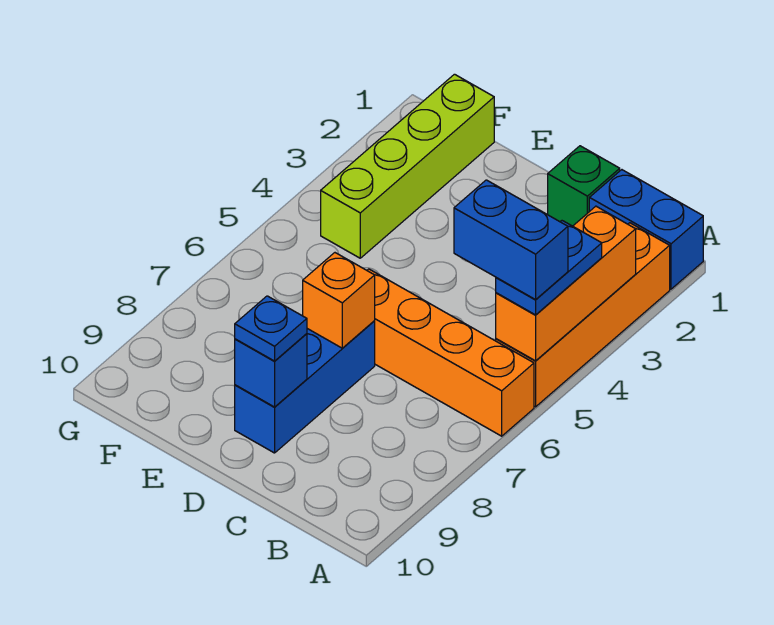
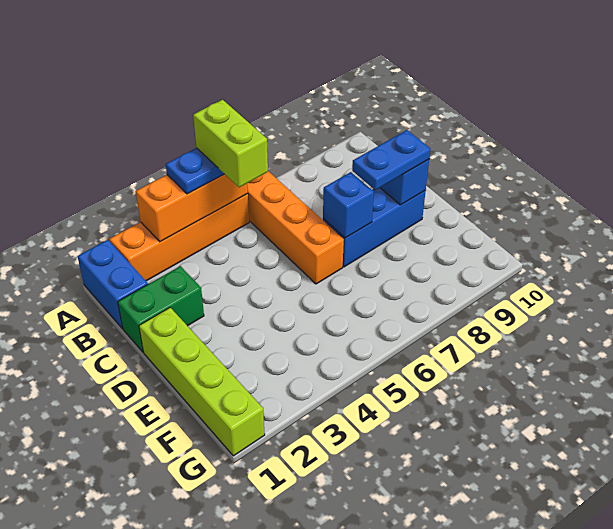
blue 1x2 brick [454,180,568,300] -> lime 1x2 brick [193,100,268,188]
green 1x1 brick [548,146,620,226] -> green 1x2 brick [118,266,204,352]
orange 1x1 brick [303,253,375,348] -> blue 1x1 brick [323,172,374,238]
blue 1x1 plate [235,296,307,361] -> blue 1x2 plate [352,130,430,190]
lime 1x4 brick [321,74,494,258] -> lime 1x4 brick turned to [139,308,265,456]

